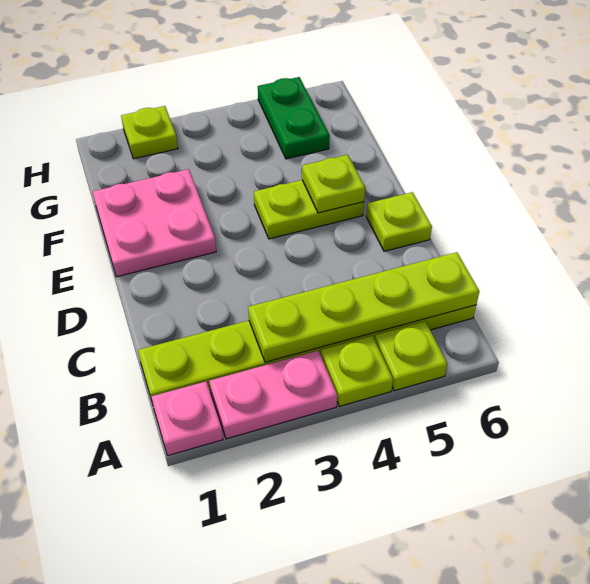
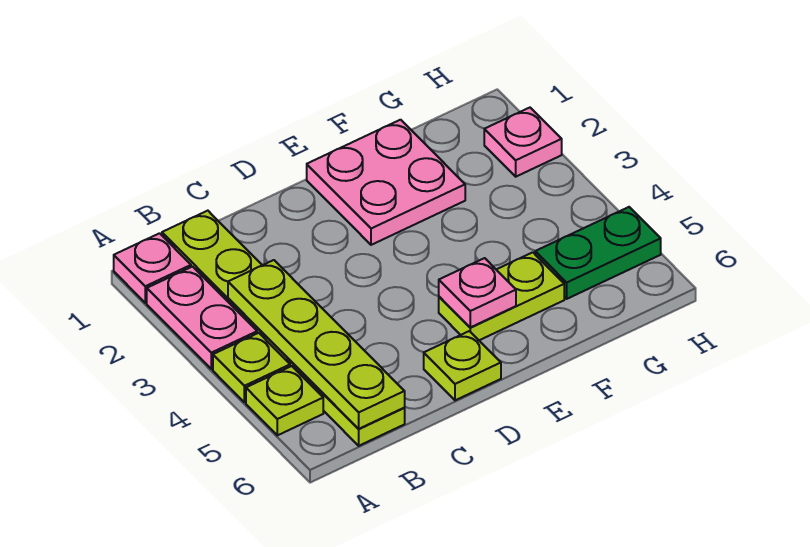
lime 1x2 plate [254,180,364,239] -> lime 1x2 plate turned to [439,252,564,340]
lime 1x1 plate [302,155,365,213] -> pink 1x1 plate [439,258,516,327]
lime 1x1 plate [121,106,178,159] -> pink 1x1 plate [484,108,562,177]

